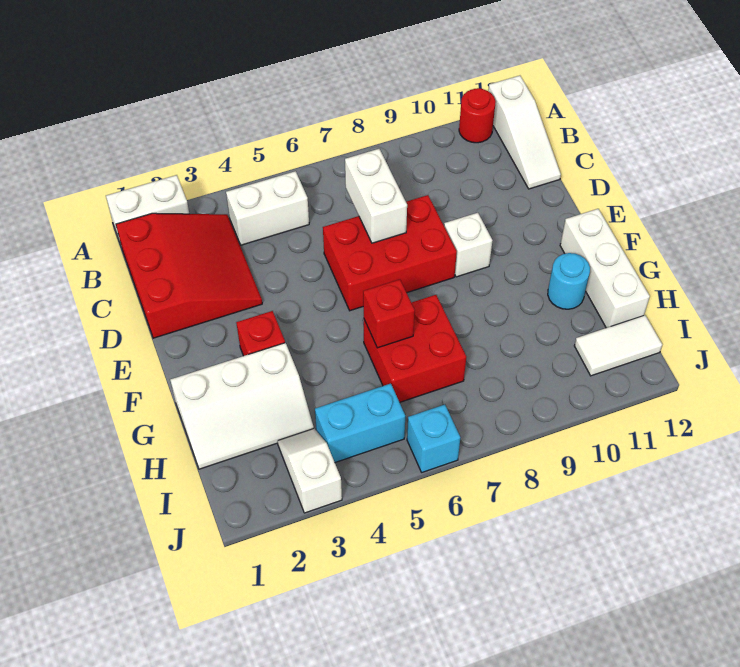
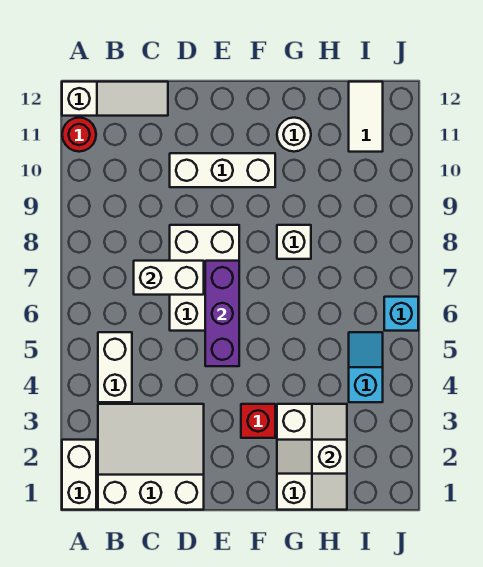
red 3x3 slope [116,213,262,338] -> white 3x3 slope [98,404,204,510]
red 2x3 brick [323,195,457,311] -> white 2x3 brick [170,225,239,331]
none -> purple 1x3 brick [205,261,239,366]
white 1x1 brick [444,213,493,277] -> white 1x1 brick moved to [277,225,311,259]
white 1x3 brick [560,209,650,328] -> white 1x3 brick moved to [170,153,275,187]
red 2x2 brick [364,295,466,402] -> none
red 1x1 brick [363,279,415,348] -> none
cyan 1x1 round brick [548,253,590,309] -> white 1x1 round brick [277,118,311,152]
white 1x2 slope [277,429,342,513] -> white 1x2 slope moved to [277,440,347,474]
cyan 1x2 brick [315,384,405,462] -> cyan 1x2 slope [349,332,383,402]

